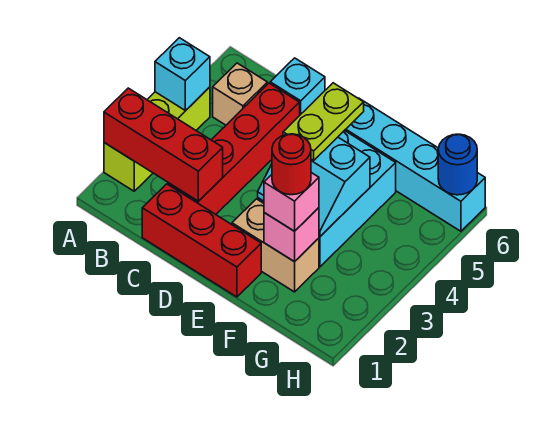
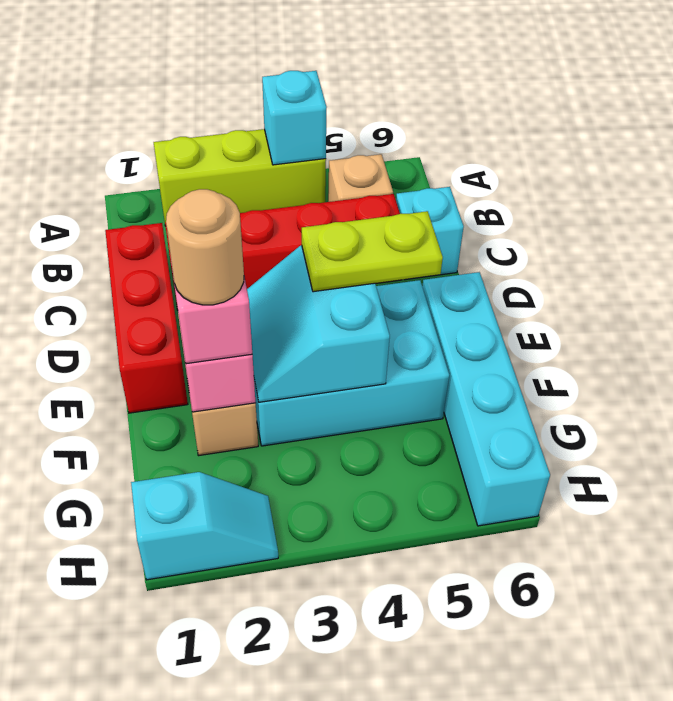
red 1x3 brick [104,88,223,201] -> none
red 1x1 round brick [272,134,311,195] -> tan 1x1 round brick [166,189,244,305]
none -> cyan 1x2 slope [131,472,278,580]
blue 1x1 round brick [438,134,477,195] -> none

